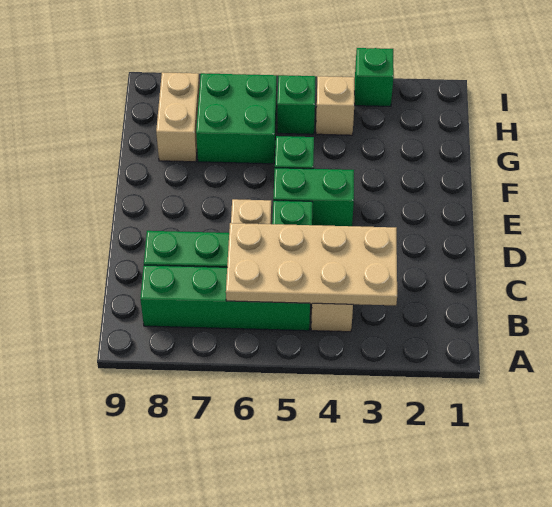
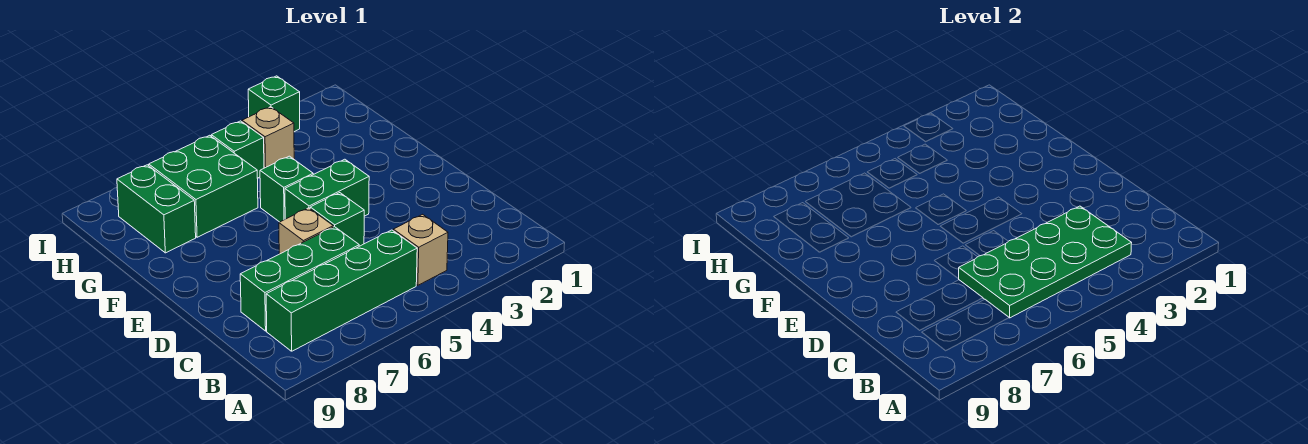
tan 2x4 plate [226,223,397,305] -> green 2x4 plate [959,206,1131,318]
tan 1x2 brick [156,72,200,162] -> green 1x2 brick [117,165,196,253]

